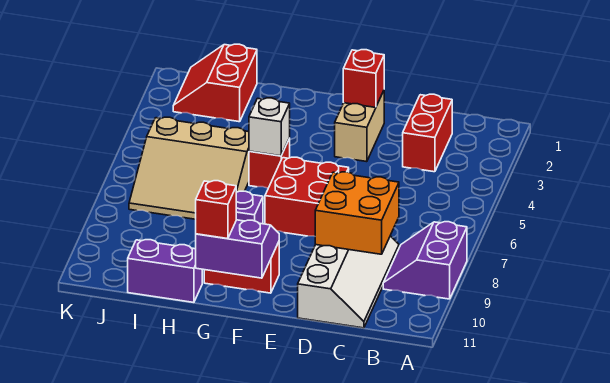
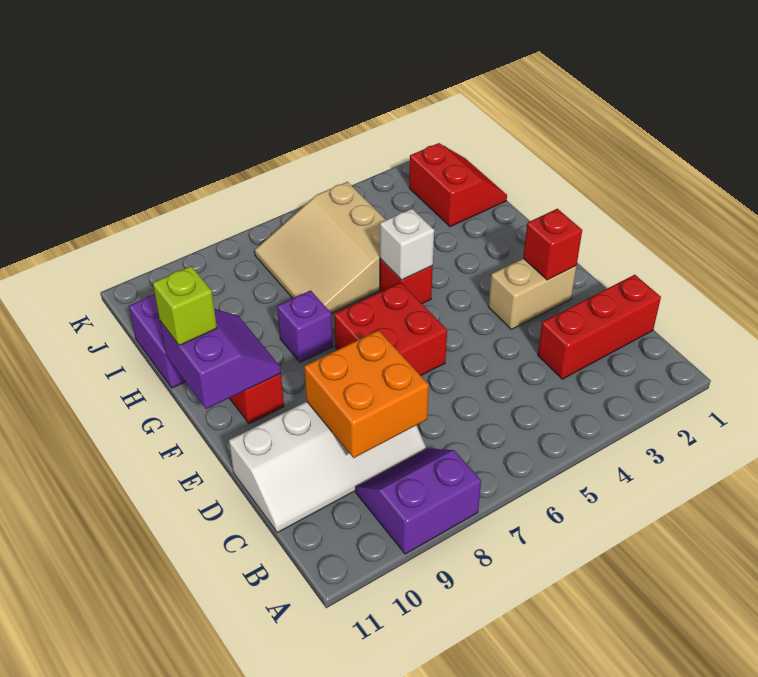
red 1x2 brick [403,94,452,172] -> red 1x3 brick [538,275,661,379]
red 1x1 brick [196,181,236,239] -> lime 1x1 brick [153,266,217,346]
red 2x2 slope [173,44,257,122] -> red 2x2 slope turned to [409,143,507,227]

